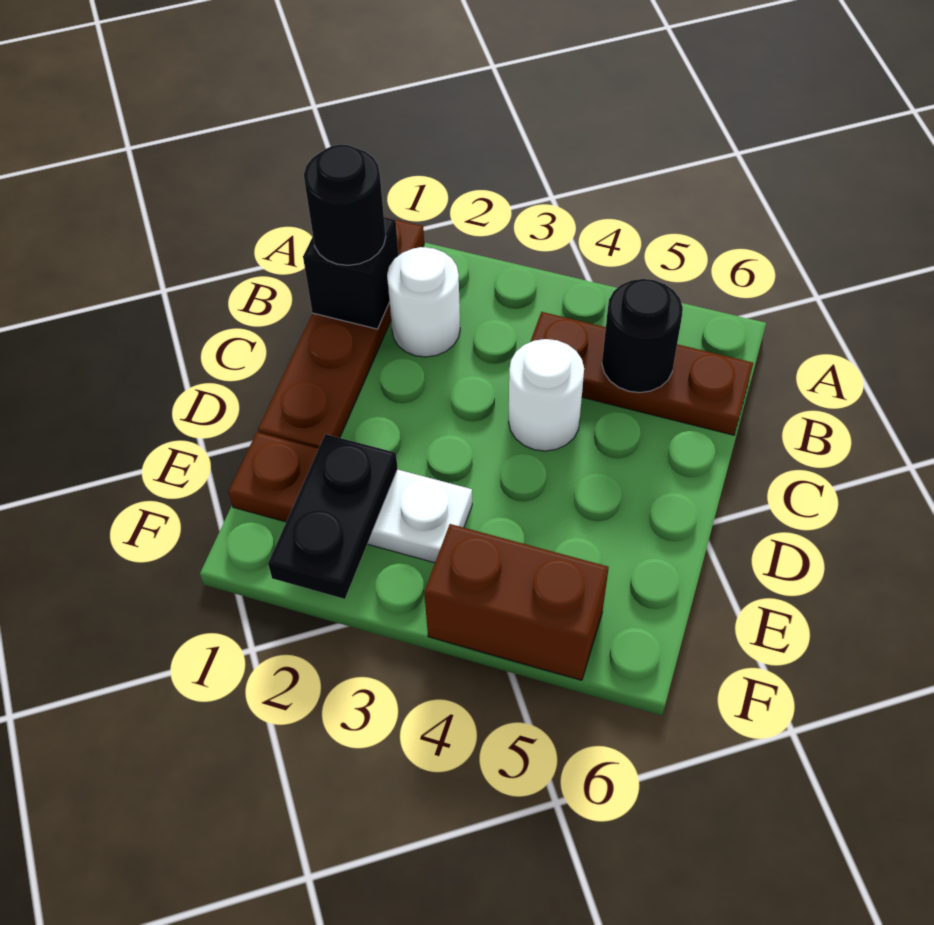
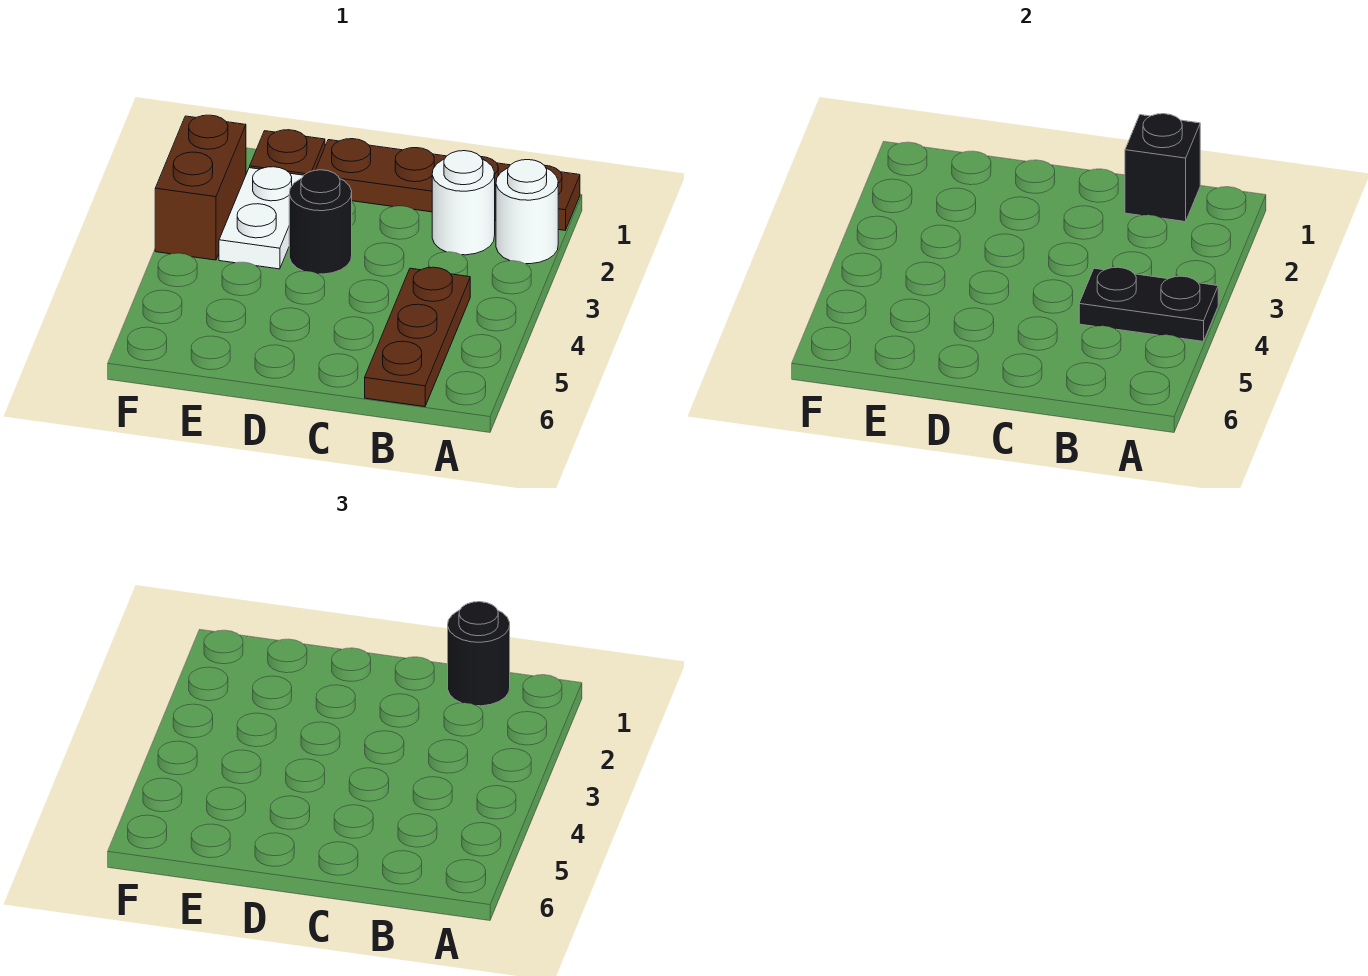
black 1x1 round brick [602,279,683,393] -> black 1x1 round brick moved to [289,170,352,274]
white 1x1 round brick [509,339,584,451] -> white 1x1 round brick moved to [496,160,558,264]
black 1x2 plate [268,434,398,599] -> black 1x2 plate moved to [1079,267,1218,341]
brown 1x2 brick [424,524,609,680] -> brown 1x2 brick moved to [155,115,246,260]

